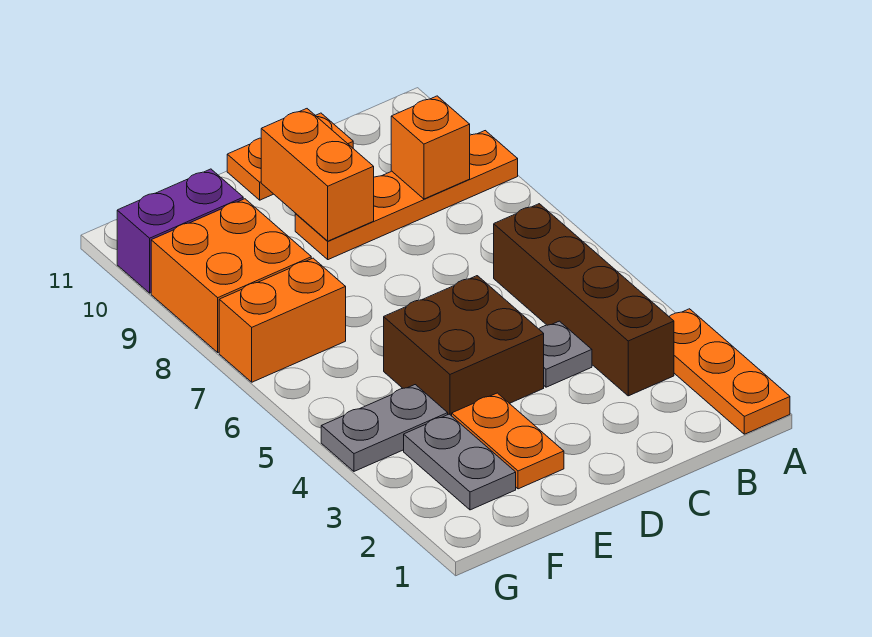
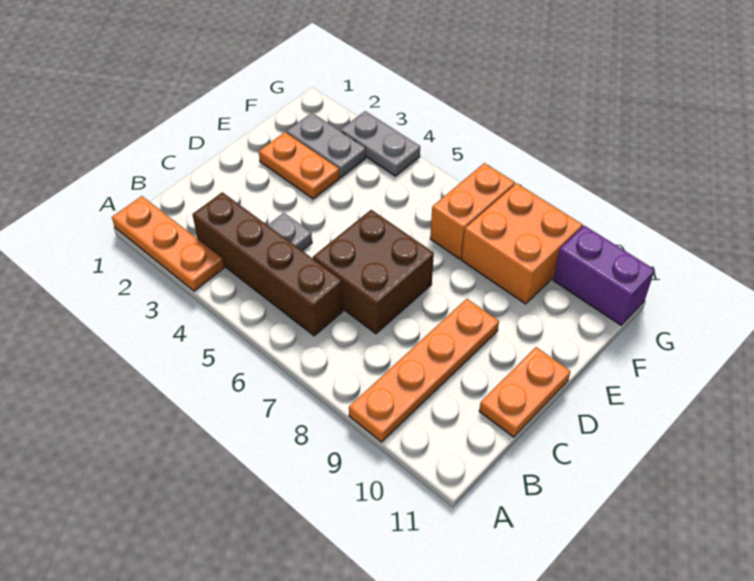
orange 1x1 brick [391,96,470,199] -> none
brown 2x2 brick [384,276,544,416] -> brown 2x2 brick moved to [313,210,434,334]
orange 1x2 brick [261,109,374,241] -> none
grey 1x2 plate [321,385,448,471] -> grey 1x2 plate turned to [340,111,420,176]
purple 1x2 brick [117,169,243,293] -> purple 1x2 brick turned to [553,226,655,325]

